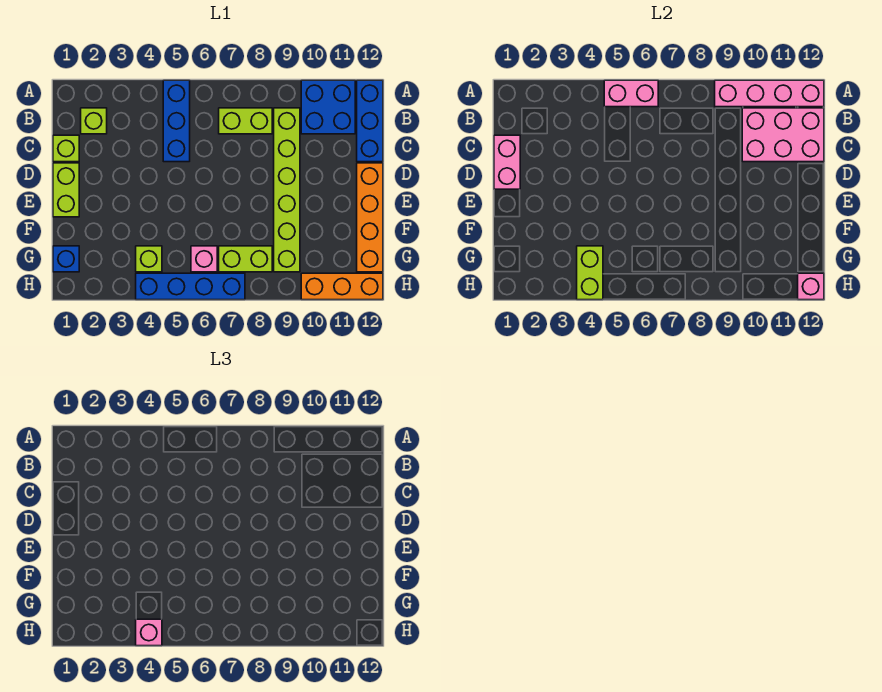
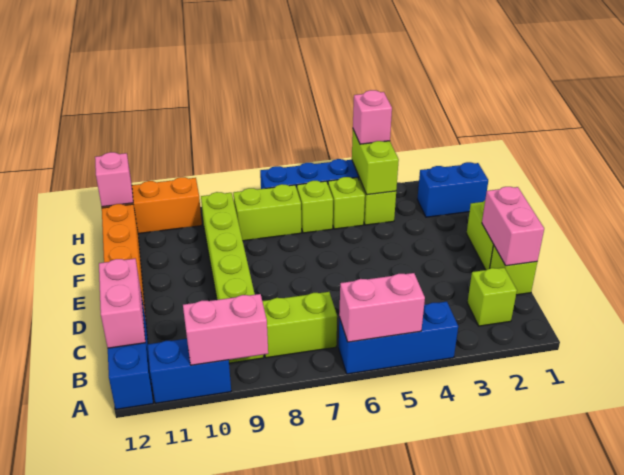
blue 1x3 brick [163,80,190,162] -> blue 1x3 brick turned to [339,302,458,374]
pink 1x4 brick [715,80,824,107] -> pink 1x2 brick [183,294,268,365]
blue 2x2 brick [301,80,355,134] -> blue 1x2 brick [148,339,231,403]
pink 2x3 brick [742,108,824,162] -> pink 1x2 brick [99,259,145,348]
blue 1x1 brick [53,246,79,272] -> blue 1x2 brick [417,162,488,217]
none -> lime 1x1 brick [328,177,365,229]
pink 1x1 brick [191,246,217,272] -> lime 1x1 brick [297,181,333,233]

